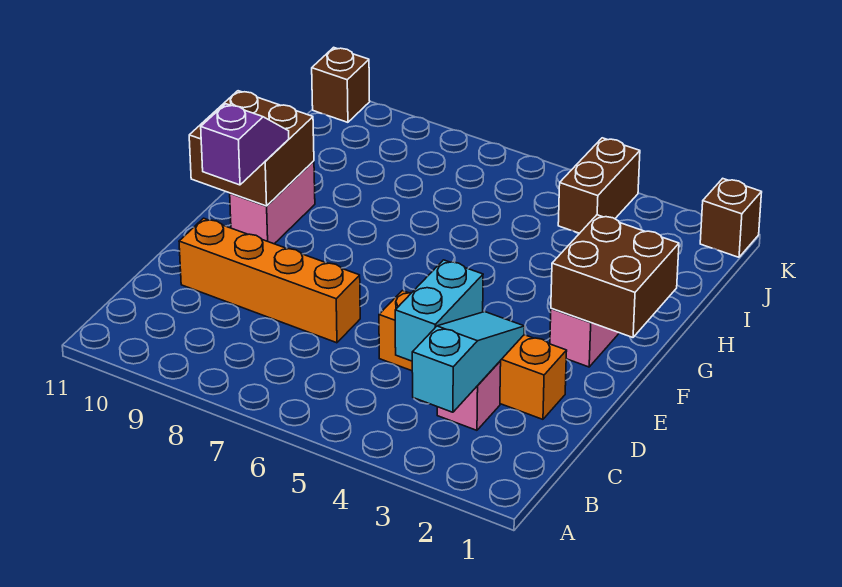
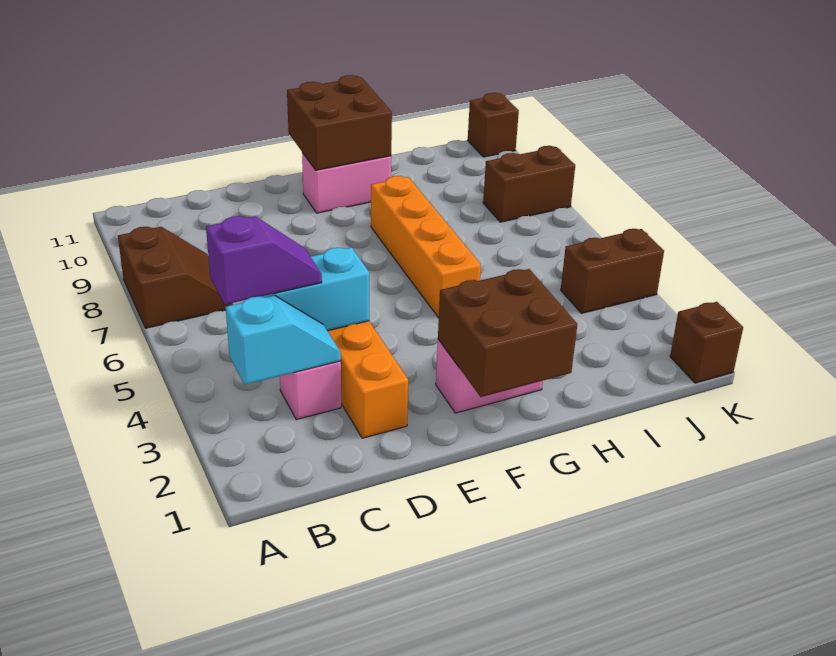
none -> brown 2x2 slope [118,227,233,328]
cyan 1x3 slope [412,312,525,412] -> cyan 1x2 slope [226,296,341,385]
orange 1x4 brick [179,218,360,343] -> orange 1x4 brick moved to [371,176,481,318]
purple 1x2 slope [201,104,289,185] -> purple 1x2 slope moved to [206,216,322,304]
none -> brown 1x2 brick [483,146,575,222]

